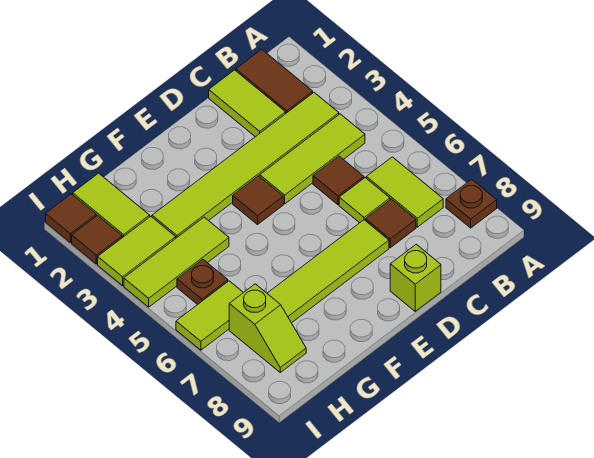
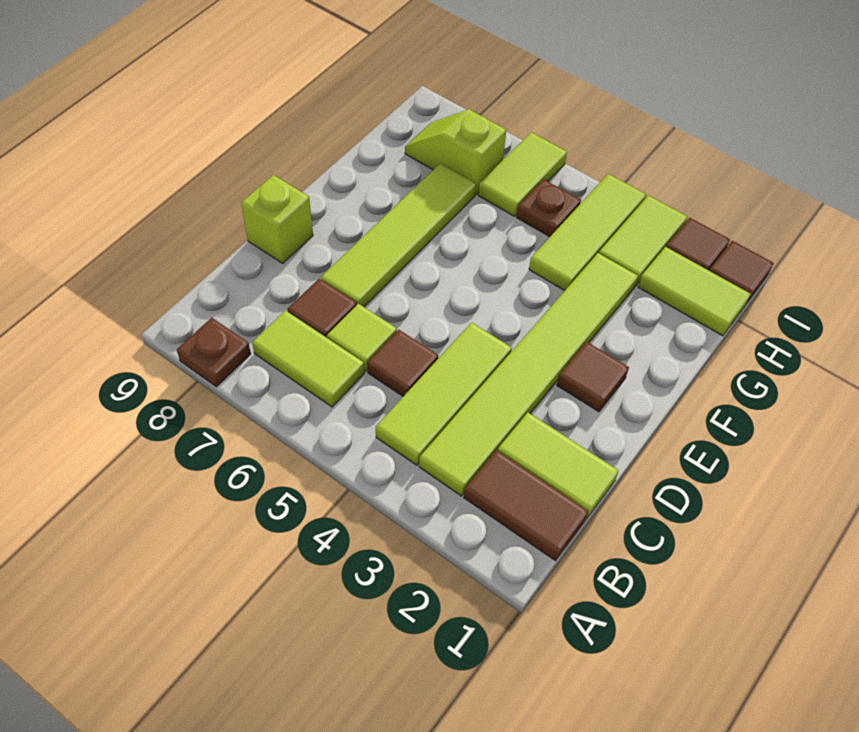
brown 1x1 tile [233,176,283,225] -> brown 1x1 tile moved to [557,342,629,412]

